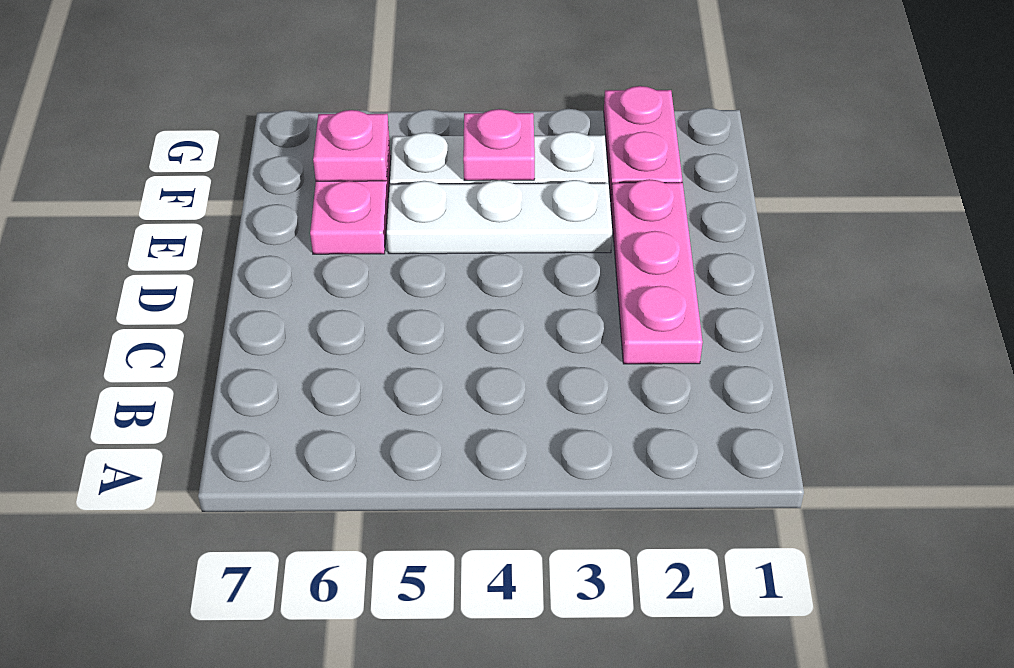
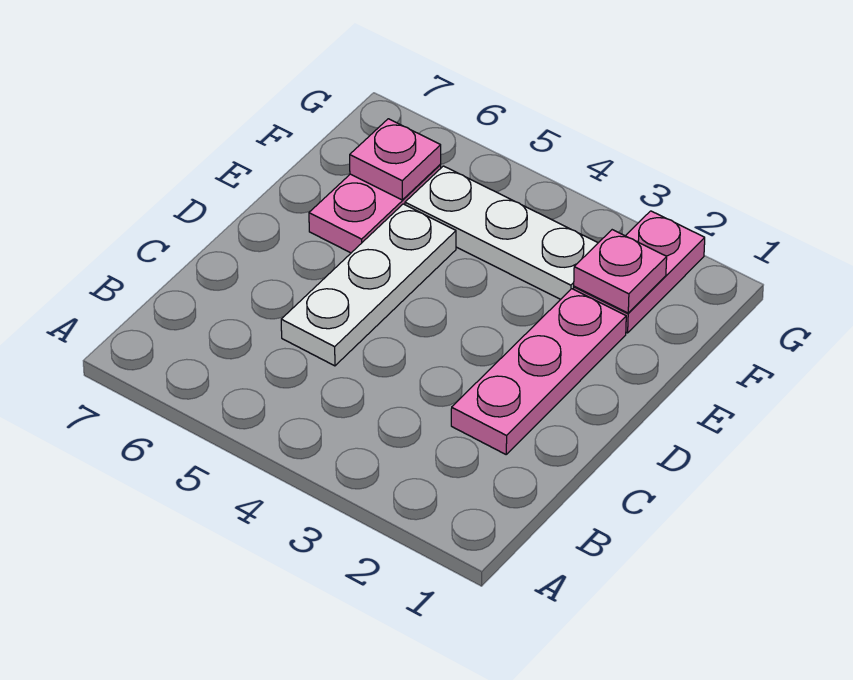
white 1x3 plate [387,180,612,254] -> white 1x3 plate turned to [281,204,456,366]
pink 1x1 plate [463,109,535,181] -> pink 1x1 plate moved to [574,230,667,313]

